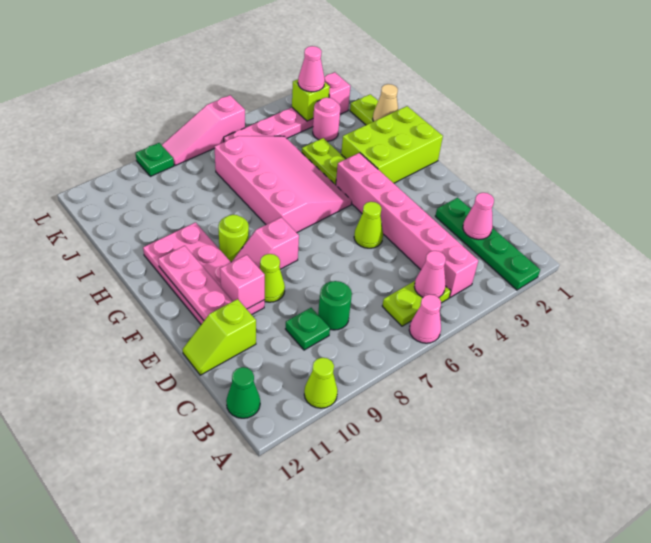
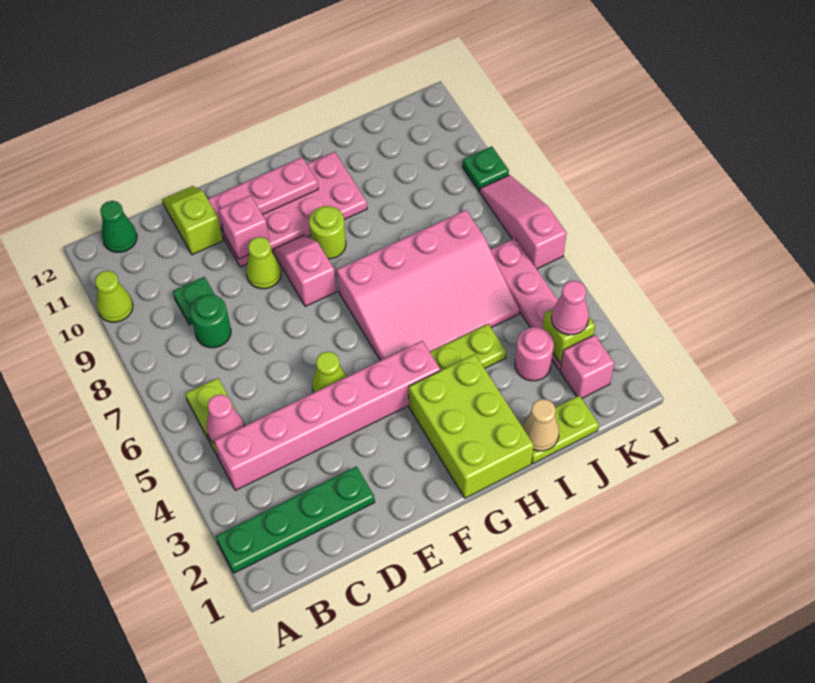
pink 1x1 cone [409,294,441,343] -> none
pink 1x1 cone [463,193,494,239] -> none

